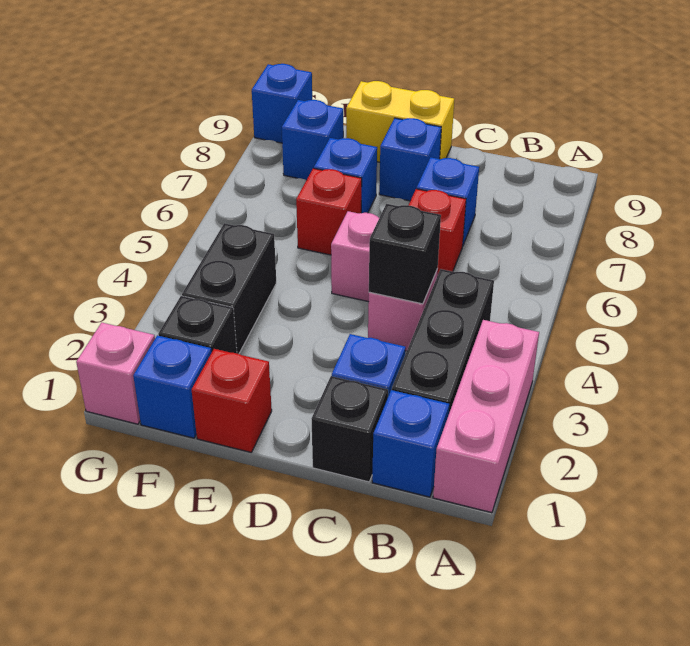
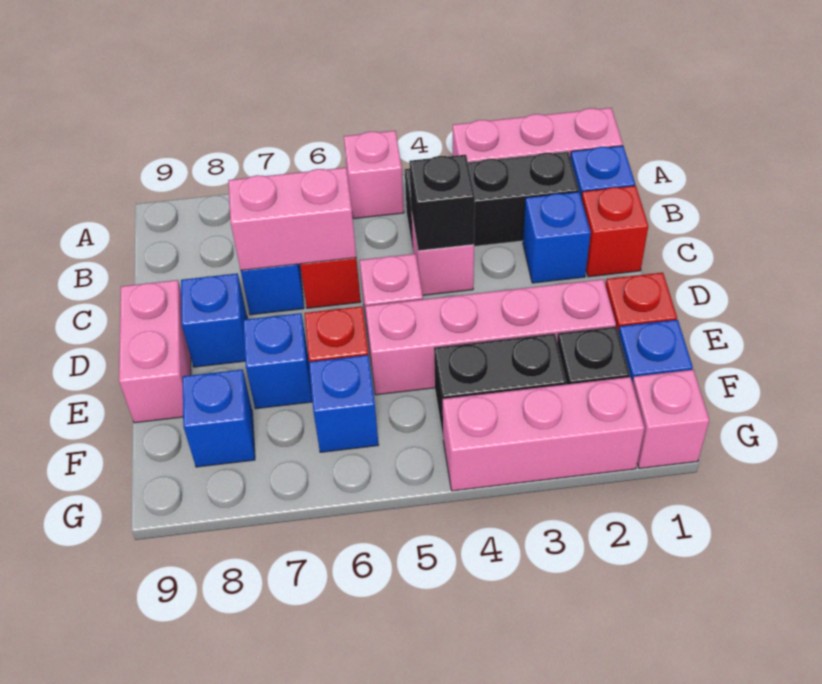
none -> pink 1x1 brick [344,131,404,219]
black 1x1 brick [311,376,388,482] -> red 1x1 brick [581,186,648,277]
none -> pink 1x2 brick [228,167,356,270]
yellow 1x2 brick [346,81,454,162] -> pink 1x2 brick [119,280,191,423]
none -> pink 1x4 brick [365,279,616,395]
none -> pink 1x3 brick [443,377,644,491]
blue 1x1 brick [252,64,312,143] -> blue 1x1 brick moved to [309,355,379,452]

